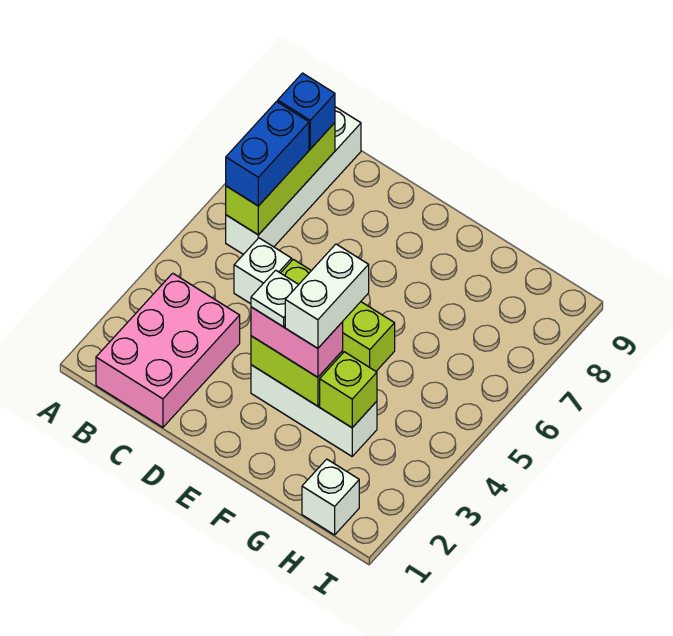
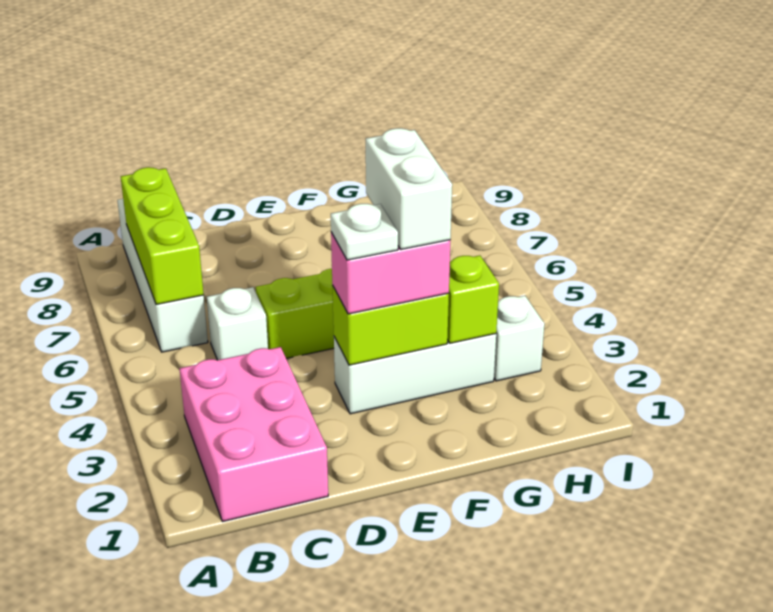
blue 1x2 brick [226,102,309,206] -> none
blue 1x1 brick [278,73,335,149] -> none
white 1x1 brick [302,459,359,535] -> white 1x1 brick moved to [494,296,544,381]

